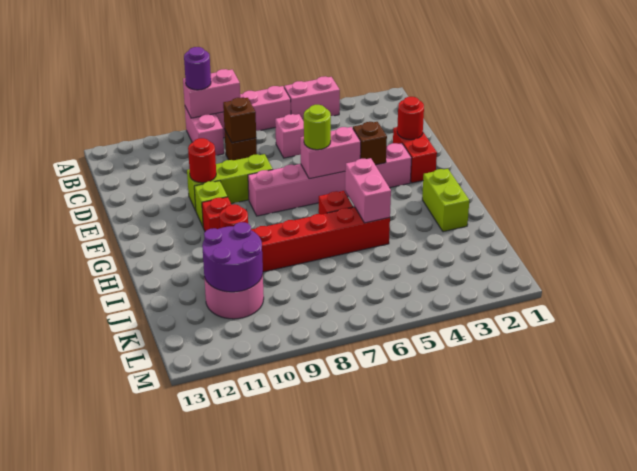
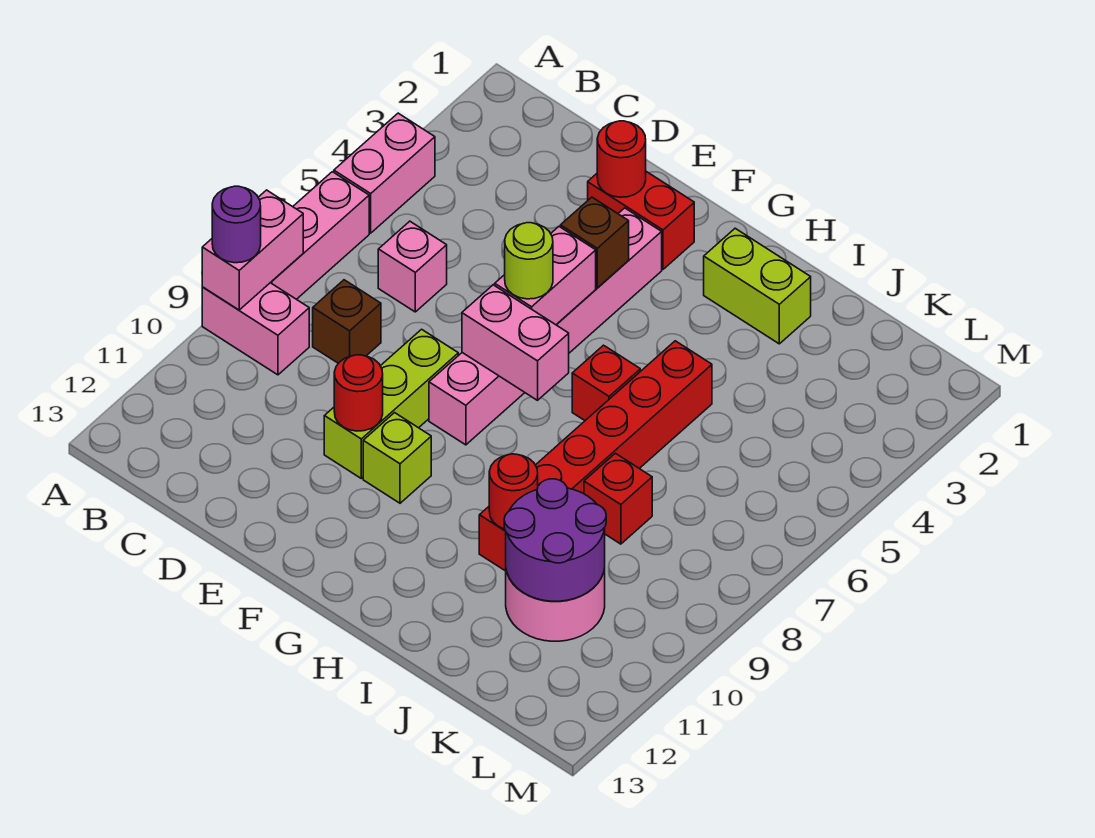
brown 1x1 brick [223,98,256,143] -> none
red 1x1 brick [202,197,231,231] -> red 1x1 brick moved to [584,453,652,544]
pink 1x2 brick [345,158,391,223] -> pink 1x2 brick moved to [462,285,569,400]

